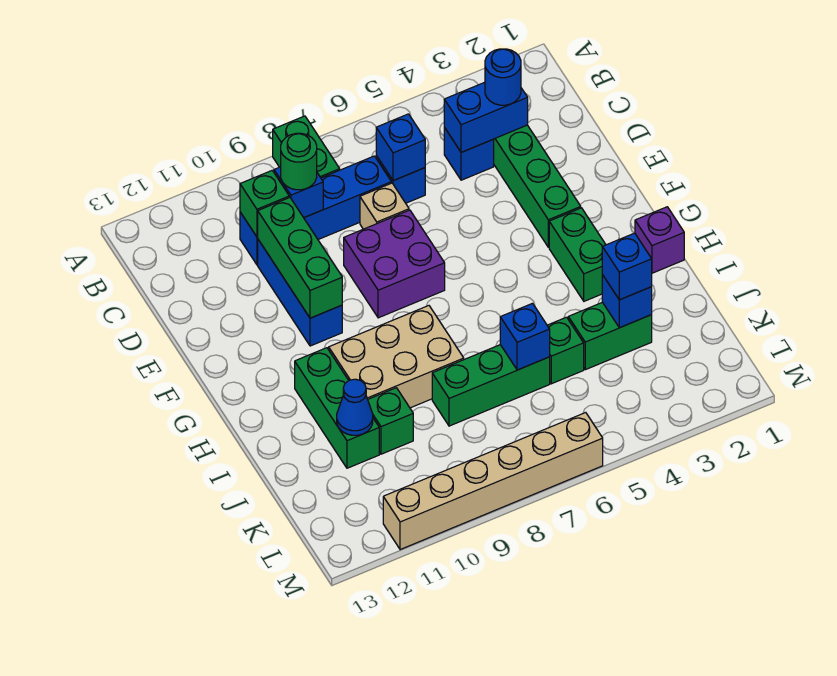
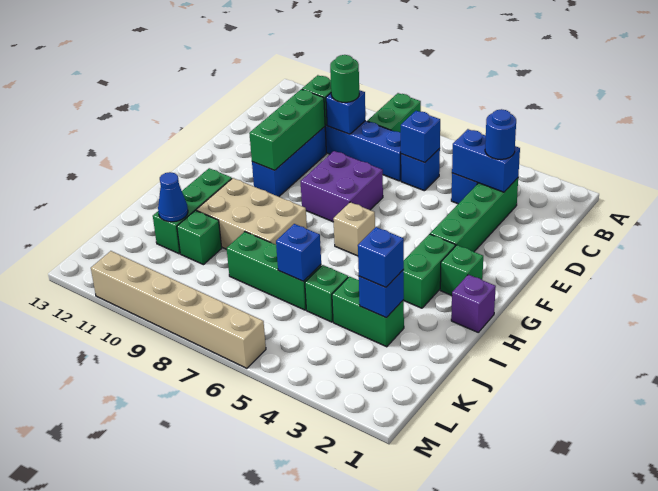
tan 1x1 brick [360,183,409,229] -> tan 1x1 brick moved to [333,202,375,256]
none -> green 1x1 brick [440,245,483,295]

